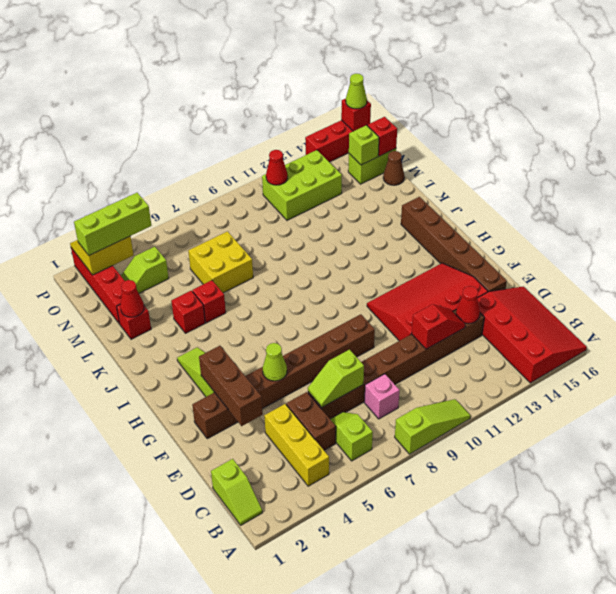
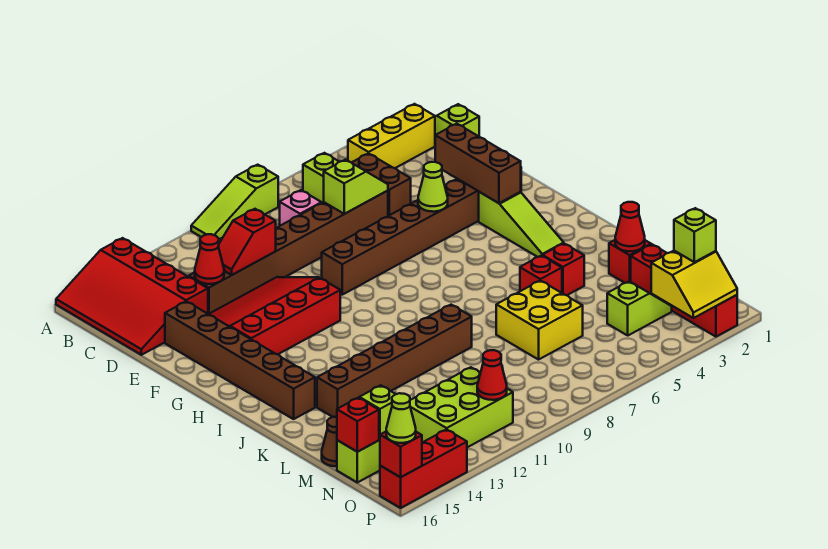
yellow 1x3 brick [264,404,329,486] -> yellow 1x3 brick turned to [348,104,435,168]
red 3x4 slope [367,263,488,341] -> red 3x4 slope turned to [209,277,340,354]
none -> brown 1x6 brick [317,305,472,417]
lime 1x3 brick [74,193,151,255] -> lime 1x1 brick [674,208,716,262]

